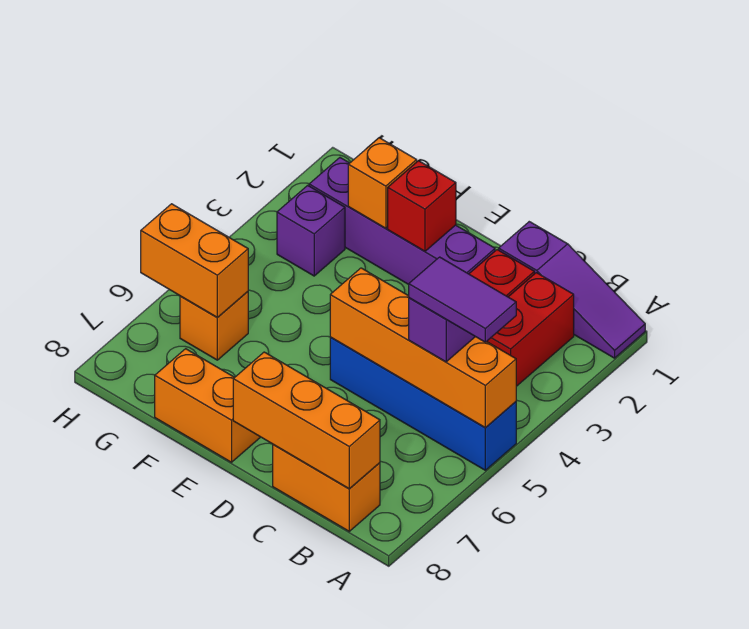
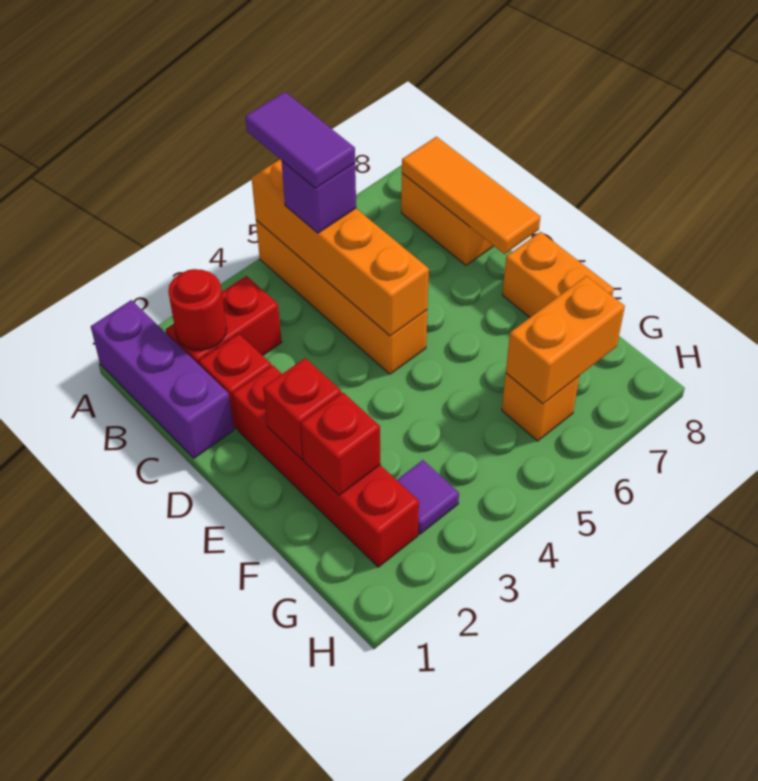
purple 1x3 slope [499,222,645,358] -> purple 1x3 brick [91,300,234,458]
blue 1x4 brick [330,337,516,470] -> orange 1x4 brick [256,220,427,374]
none -> red 1x1 round brick [168,269,227,350]
orange 1x3 brick [233,352,380,489] -> orange 1x3 tile [402,137,540,254]
purple 1x4 brick [309,158,495,285] -> red 1x4 brick [233,365,419,567]
orange 1x1 brick [348,138,417,228] -> red 1x1 brick [301,393,380,495]
purple 1x1 brick [277,185,345,276] -> purple 1x1 tile [397,460,459,534]
orange 1x2 brick [141,204,248,317] -> orange 1x2 brick turned to [506,276,625,404]

